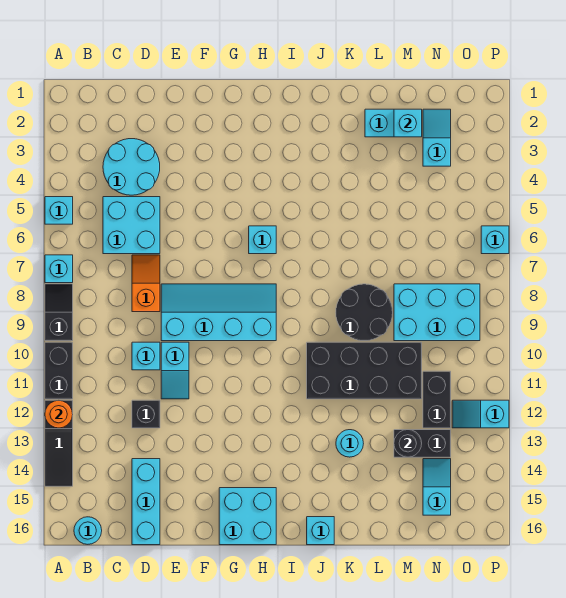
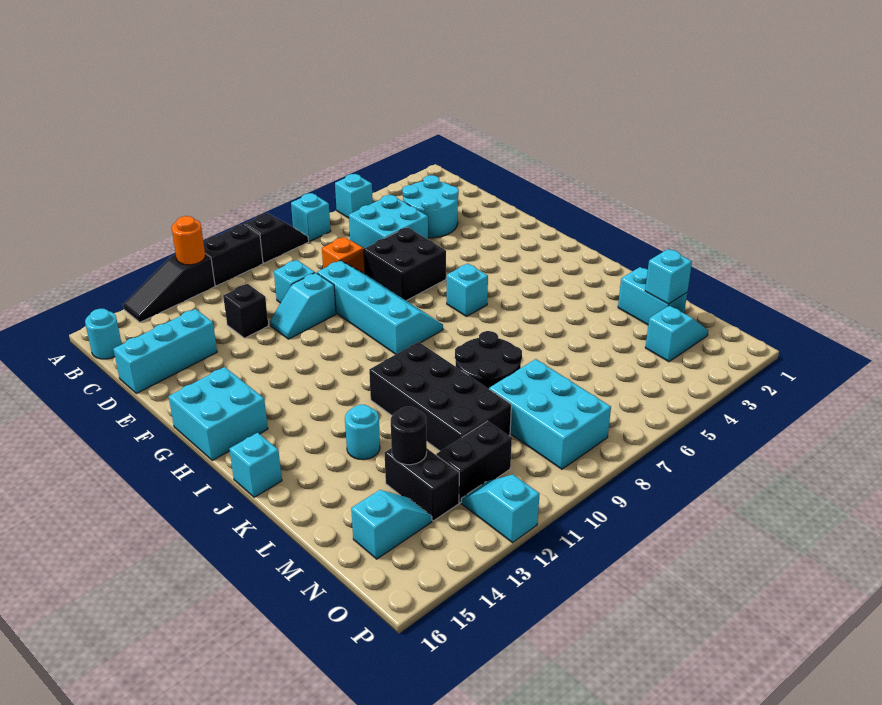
none -> black 2x2 brick [364,227,446,301]
cyan 1x1 brick [481,226,509,254] -> none

